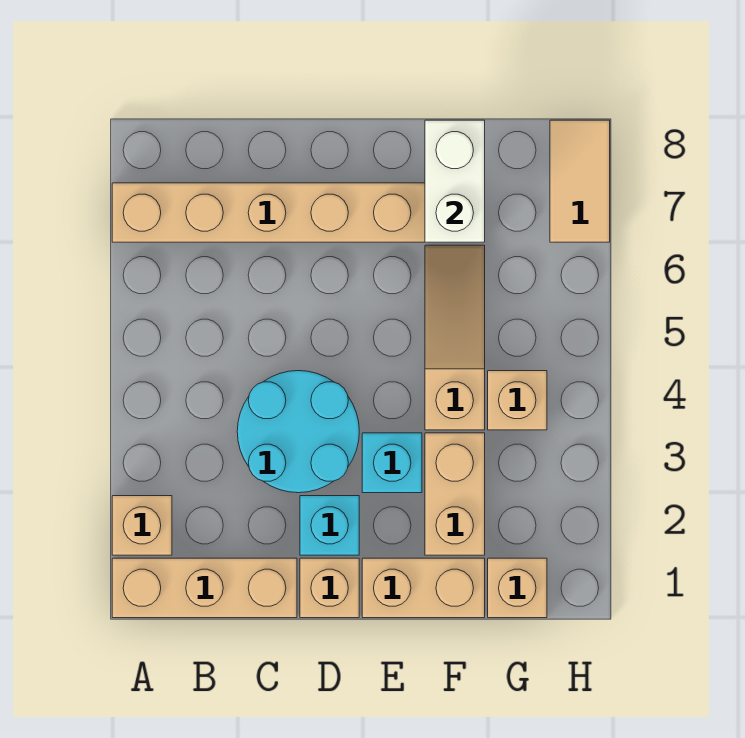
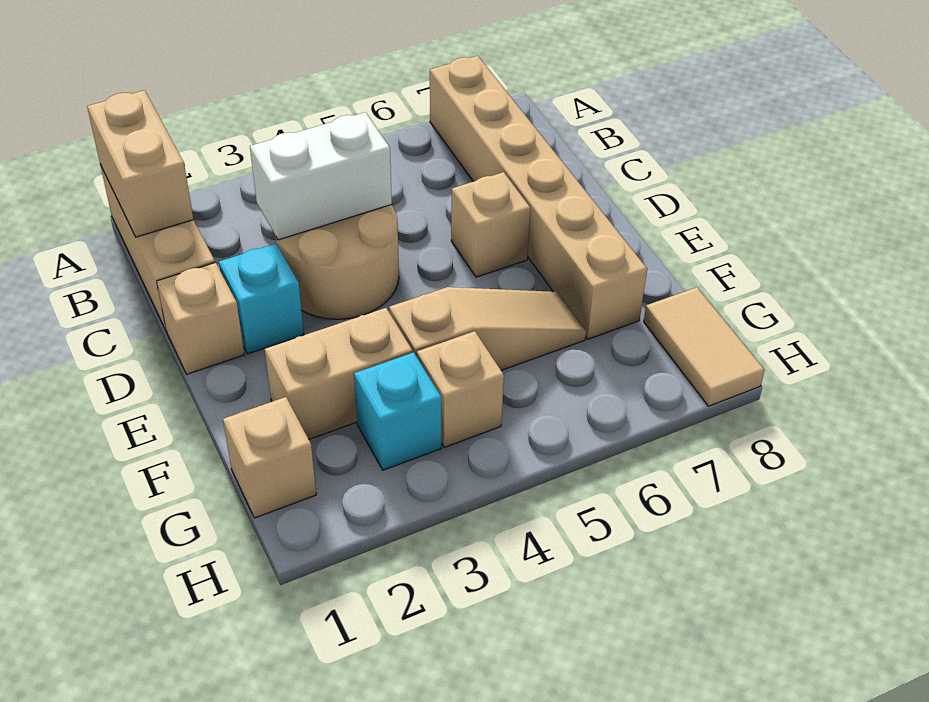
tan 1x1 brick [112,496,172,555] -> tan 1x1 brick moved to [451,172,530,277]
cyan 2x2 round brick [237,371,359,493] -> tan 2x2 round brick [276,205,399,319]
tan 1x2 brick [362,558,485,618] -> tan 1x2 brick moved to [87,90,194,237]
cyan 1x1 brick [362,433,422,493] -> cyan 1x1 brick moved to [354,352,442,470]
white 1x2 brick [425,120,485,242] -> white 1x2 brick moved to [250,112,392,240]
tan 1x2 tile [550,120,610,242] -> tan 1x2 tile turned to [644,287,765,406]

